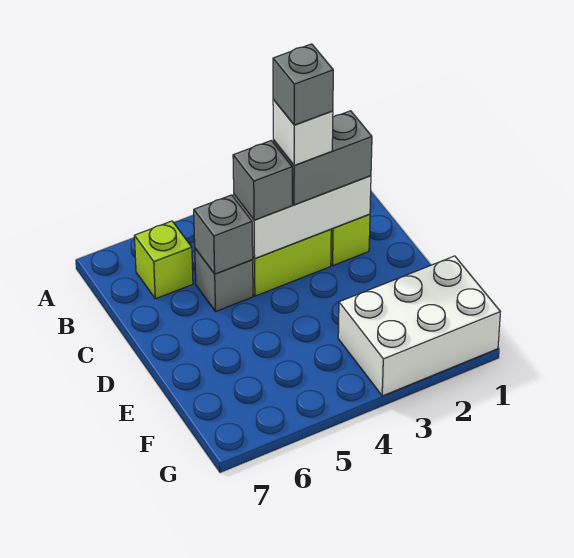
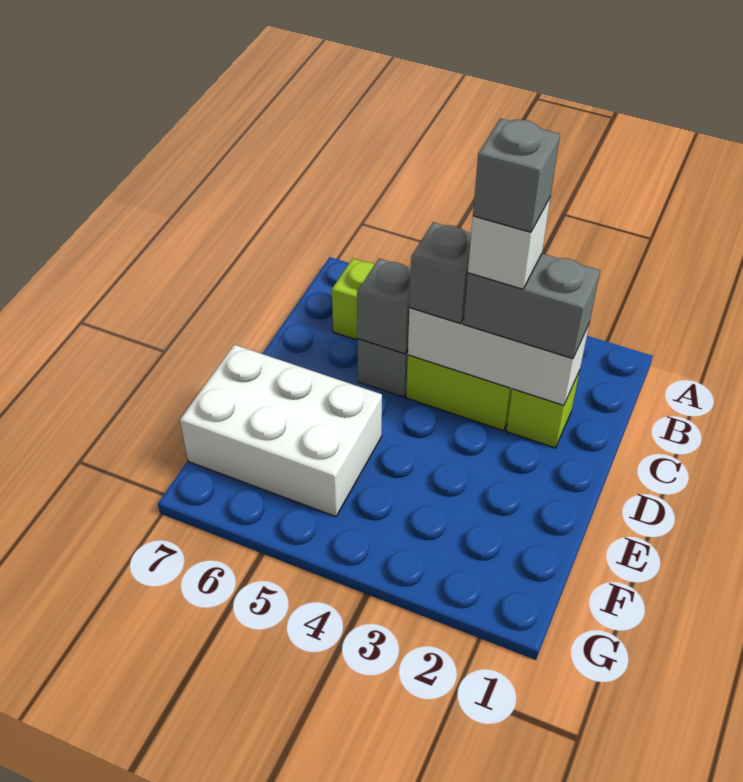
white 2x3 brick [338,256,500,396] -> white 2x3 brick moved to [180,345,382,517]

